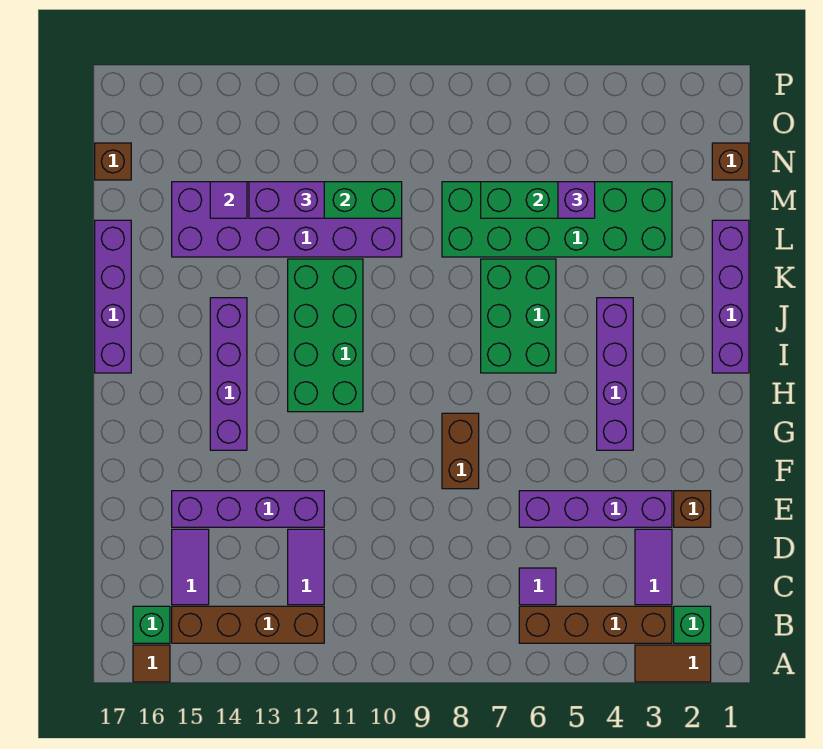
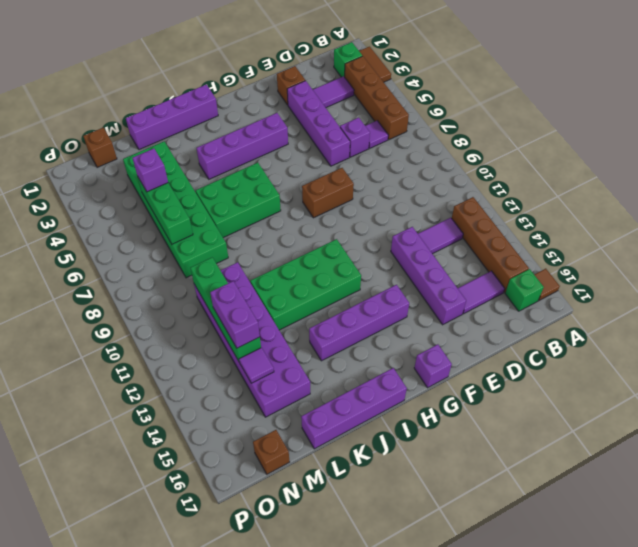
none -> purple 1x1 brick [340,118,370,157]
none -> purple 1x1 brick [414,344,452,388]

